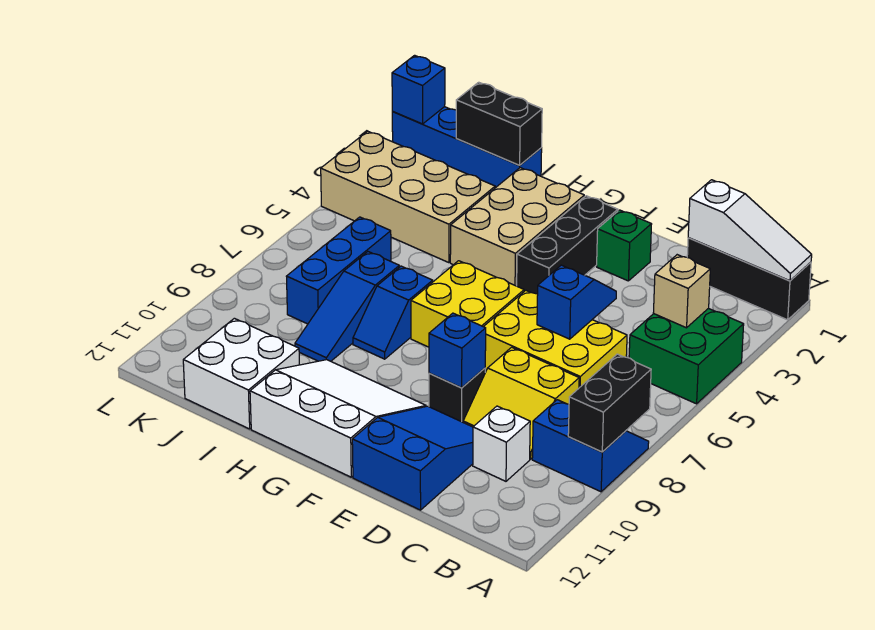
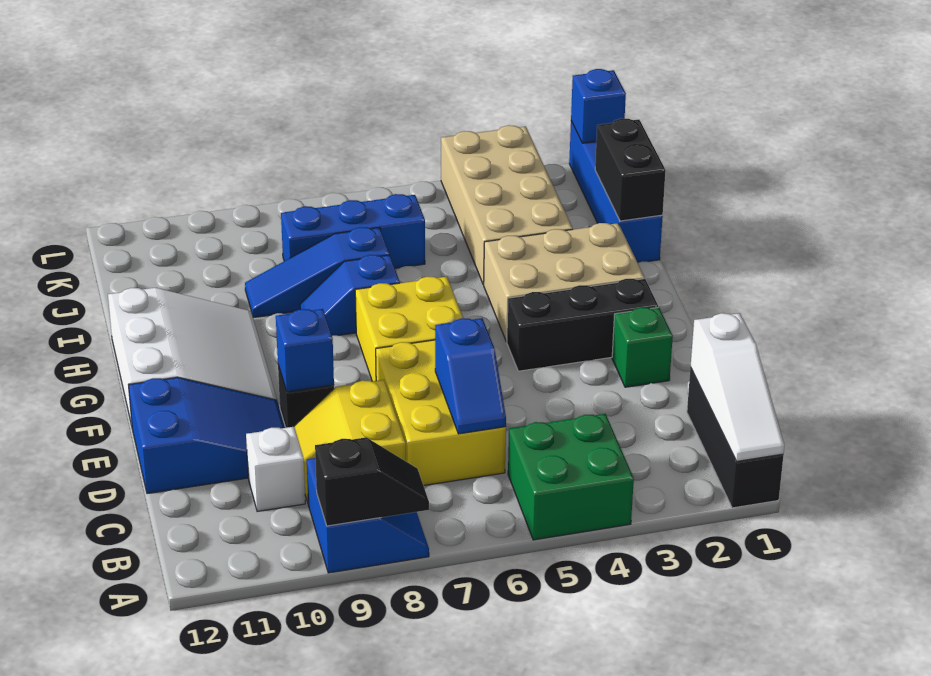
black 1x2 brick [568,354,651,452] -> black 1x2 slope [315,437,429,526]
tan 1x1 brick [653,255,710,328] -> none
blue 1x2 slope [537,265,616,339] -> blue 1x2 slope turned to [435,318,506,434]
white 2x2 brick [183,318,299,429] -> none

